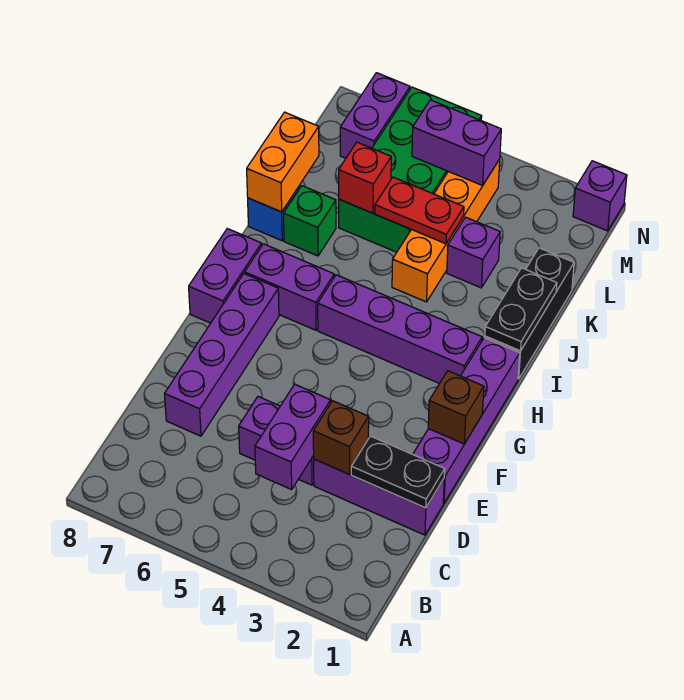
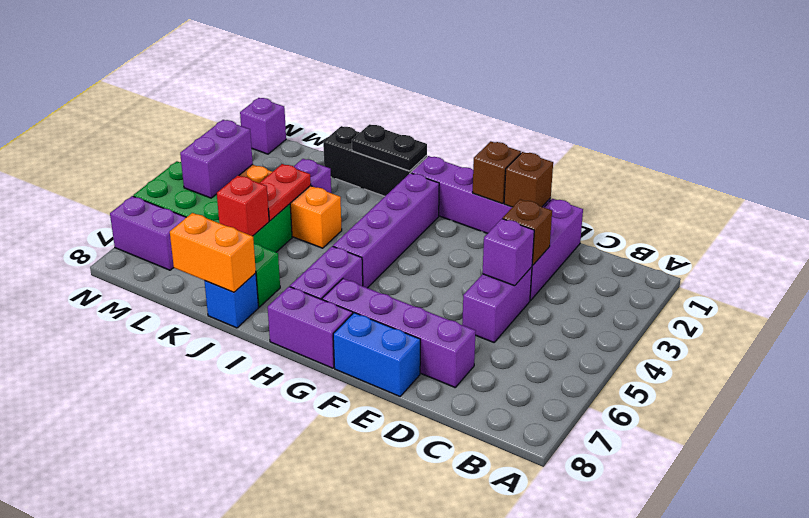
purple 1x2 brick [255,384,331,490] -> purple 1x1 brick [483,219,534,286]
black 1x2 plate [351,436,445,508] -> none
none -> brown 1x1 brick [504,152,553,207]
none -> blue 1x2 brick [333,313,420,396]

